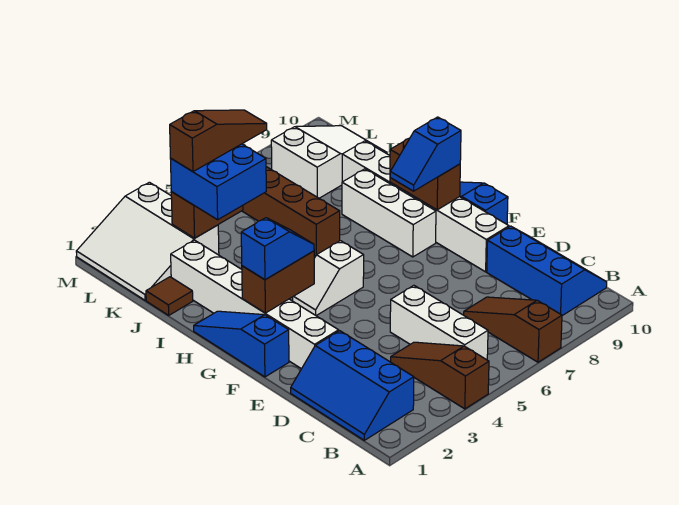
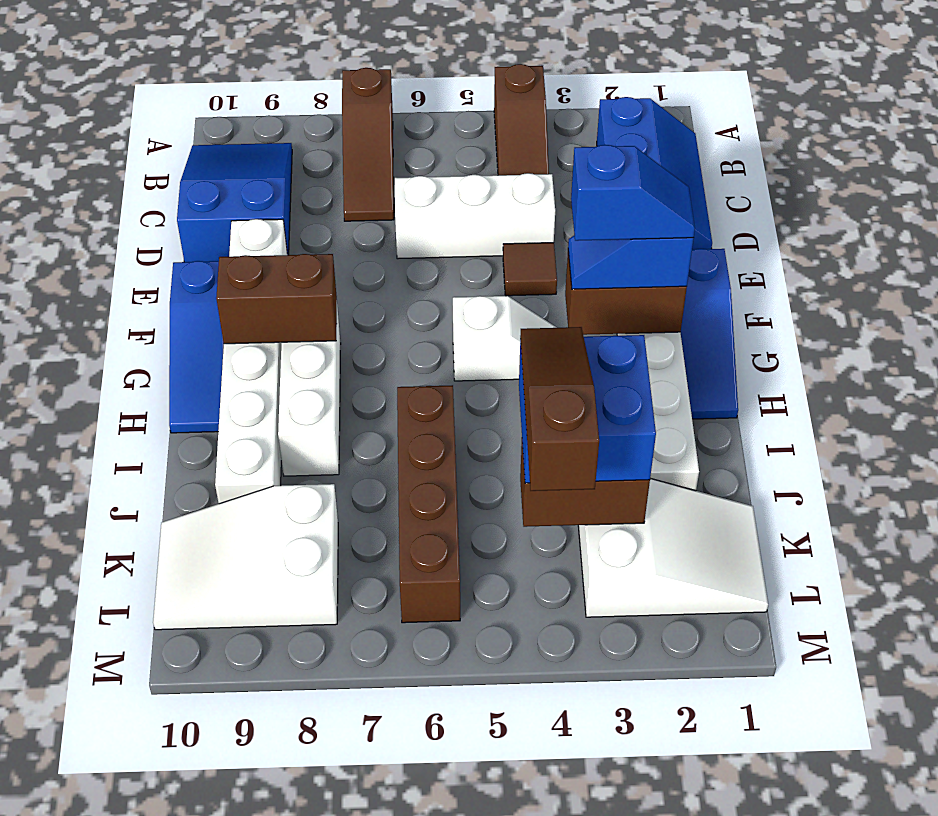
white 1x3 brick [390,285,488,360] -> white 1x3 brick turned to [395,173,555,259]
blue 2x3 slope [487,226,607,316] -> blue 2x3 slope turned to [177,143,292,262]
blue 1x2 slope [390,117,461,191] -> blue 1x2 slope moved to [571,145,695,241]
brown 1x2 brick [390,138,460,210] -> brown 1x2 brick turned to [216,254,337,344]
brown 1x1 tile [146,277,193,315] -> brown 1x1 tile moved to [503,243,557,296]
white 3x3 slope [76,182,219,300] -> white 2x3 slope [578,478,768,617]
brown 1x3 slope [170,110,267,172] -> brown 1x3 slope turned to [520,327,599,491]

